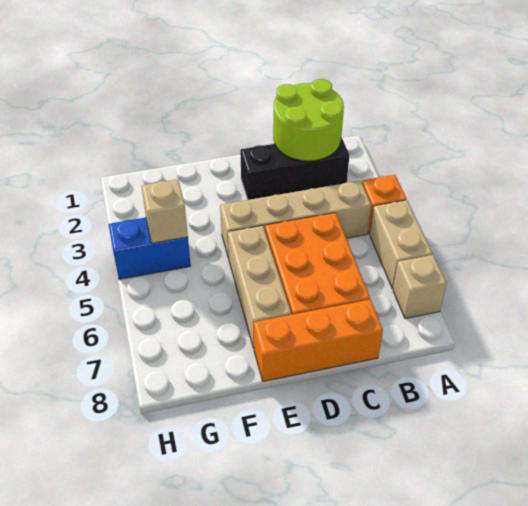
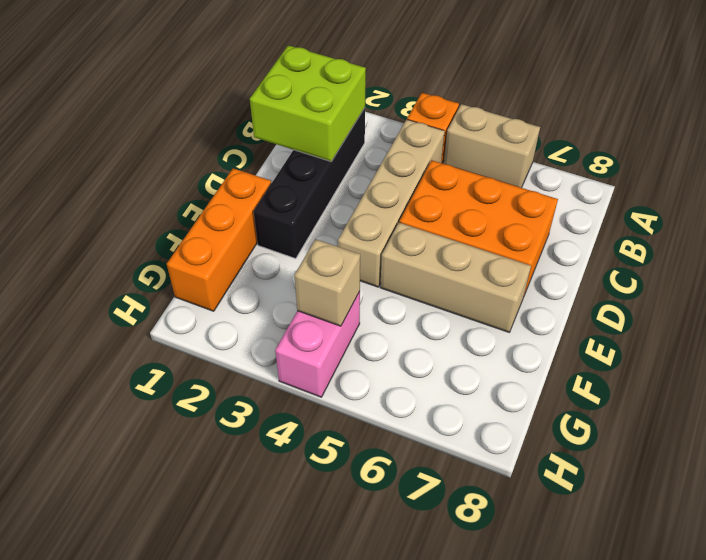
tan 1x1 brick [393,255,447,319] -> none
lime 2x2 round brick [273,79,344,161] -> lime 2x2 brick [250,45,366,161]
black 1x3 brick [240,137,350,200] -> black 1x4 brick [253,108,365,259]
orange 1x3 brick [253,299,383,381] -> orange 1x3 brick moved to [167,168,271,311]
blue 1x2 brick [109,217,191,279] -> pink 1x2 brick [275,291,360,397]

